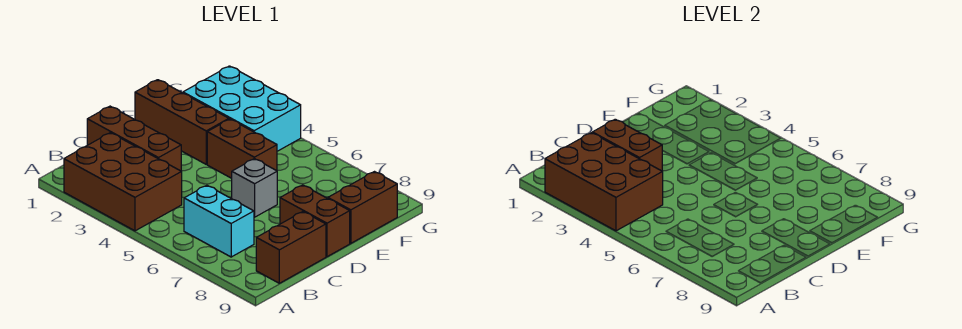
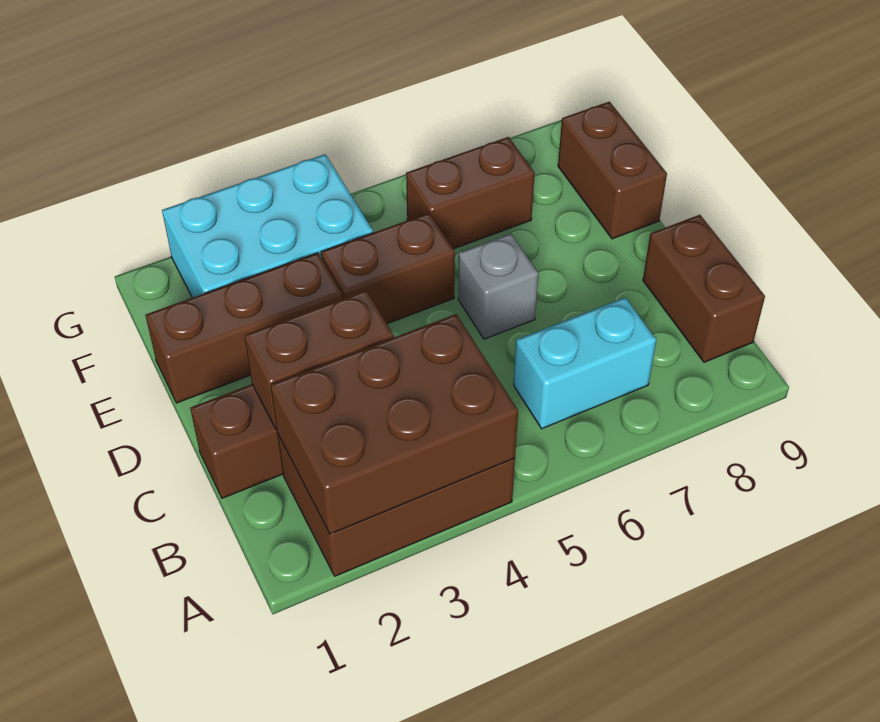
brown 1x2 brick [280,185,350,257] -> brown 1x2 brick moved to [406,137,535,249]

